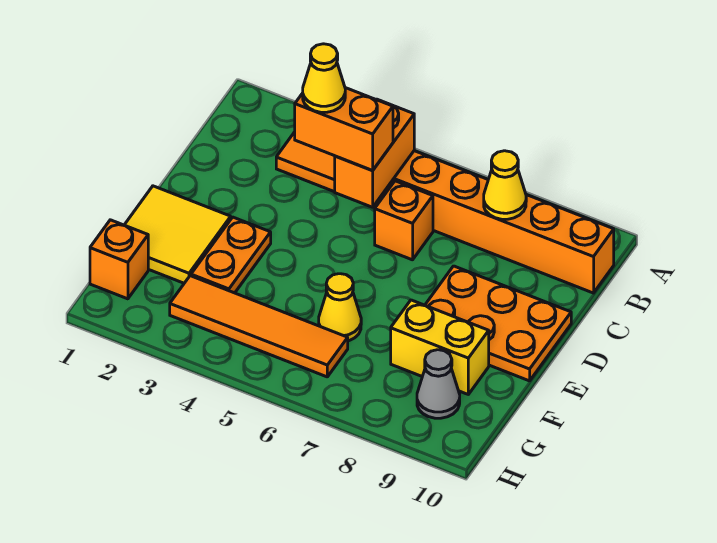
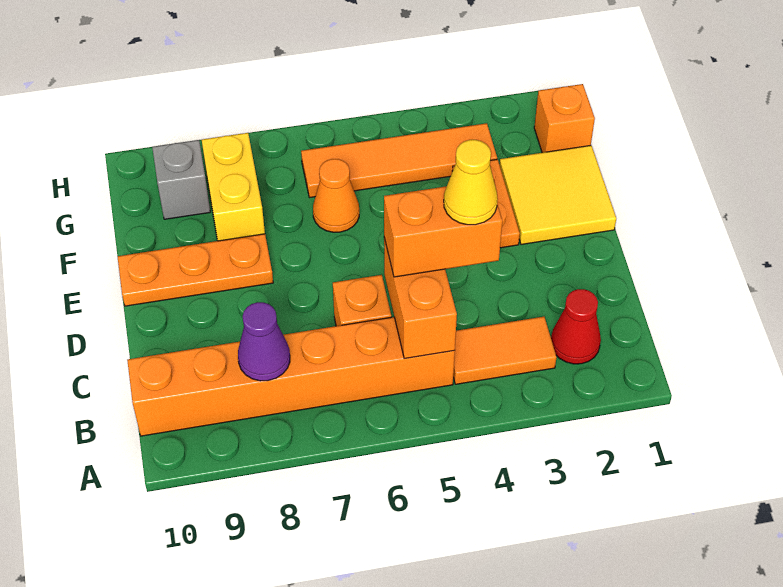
none -> red 1x1 cone [551,289,601,364]
yellow 1x1 cone [484,151,526,219] -> purple 1x1 cone [238,302,290,381]
orange 2x3 plate [425,266,571,381] -> orange 1x3 plate [118,234,273,306]
yellow 1x1 cone [319,274,361,341] -> orange 1x1 cone [313,159,359,232]
yellow 1x2 brick [391,300,489,394] -> yellow 1x2 brick turned to [202,133,265,241]
grey 1x1 cone [417,350,460,418] -> grey 1x1 brick [152,140,210,219]

